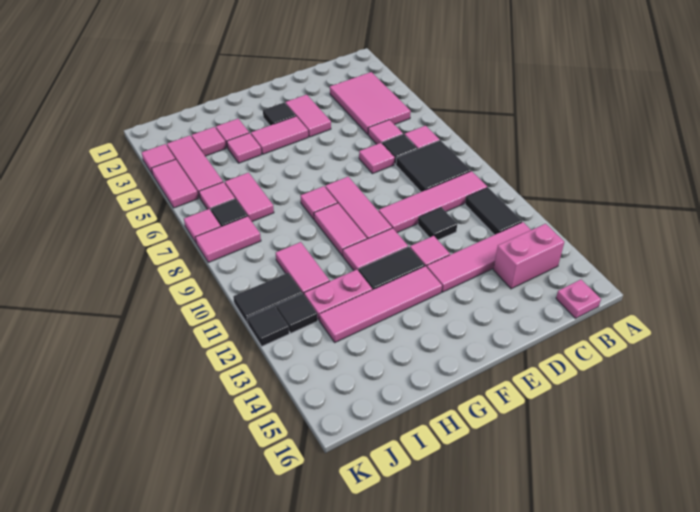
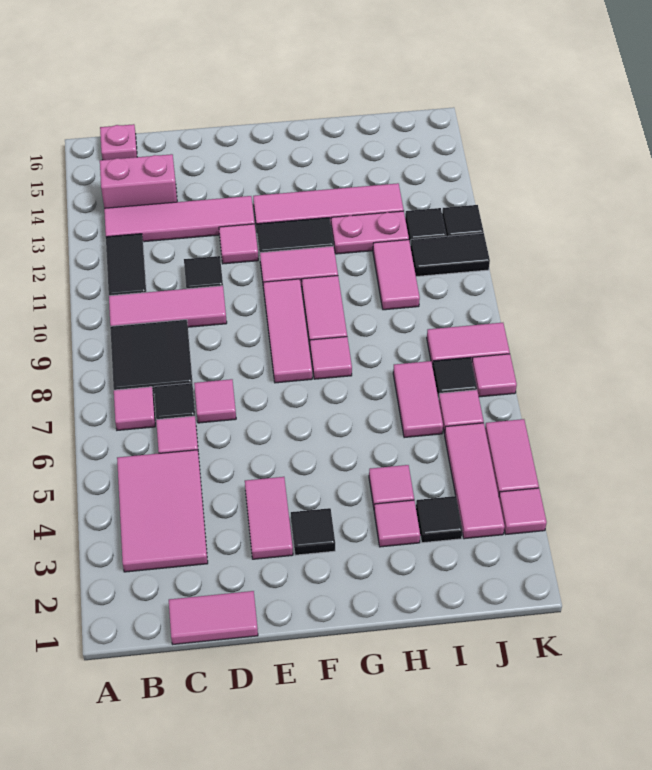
pink 1x4 tile [379,171,487,233] -> pink 1x3 tile [109,286,227,327]
pink 1x2 tile [251,116,308,154] -> pink 1x2 tile moved to [169,591,258,644]
pink 1x1 tile [192,127,226,156] -> black 1x1 tile [416,496,463,543]

